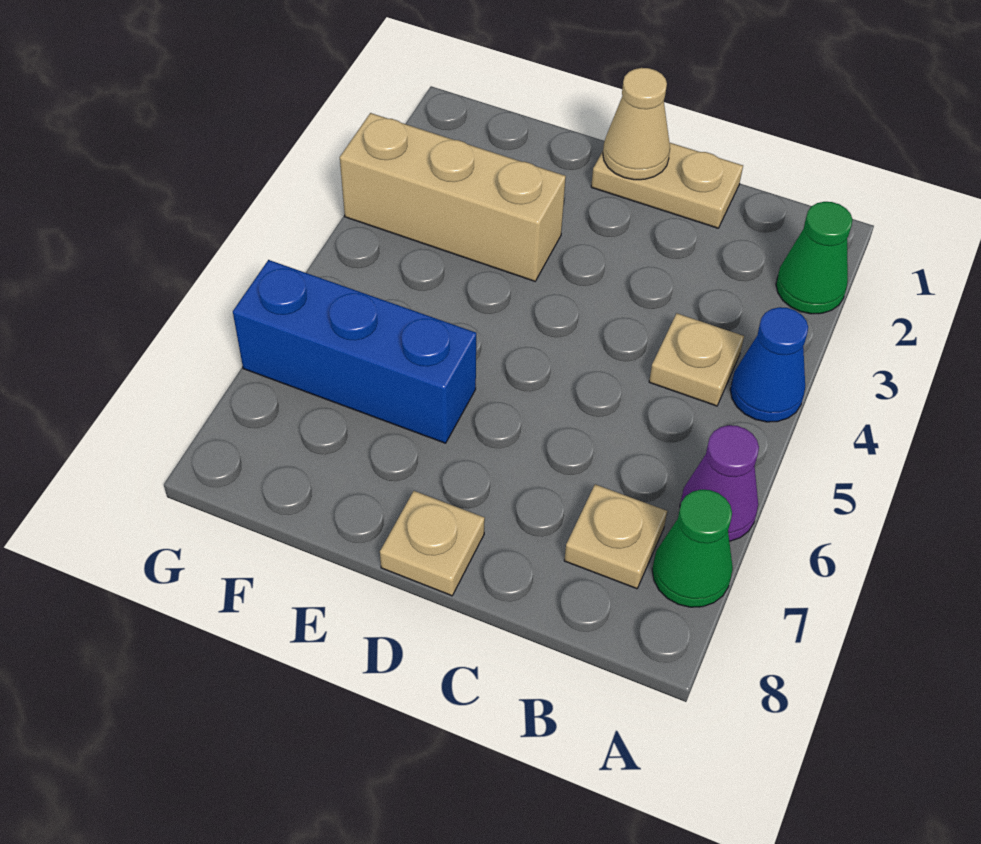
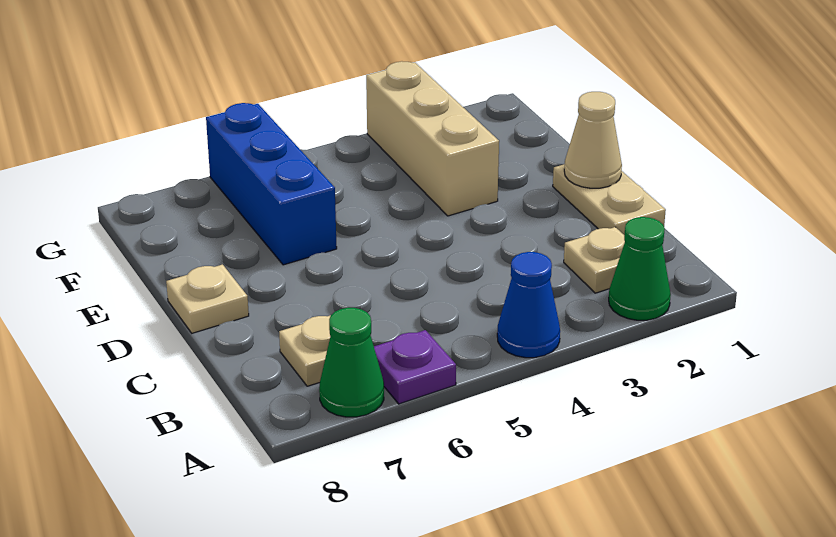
purple 1x1 cone [680,425,759,541] -> purple 1x1 plate [374,330,456,404]
tan 1x1 plate [649,313,744,406] -> tan 1x1 plate moved to [564,227,625,293]

